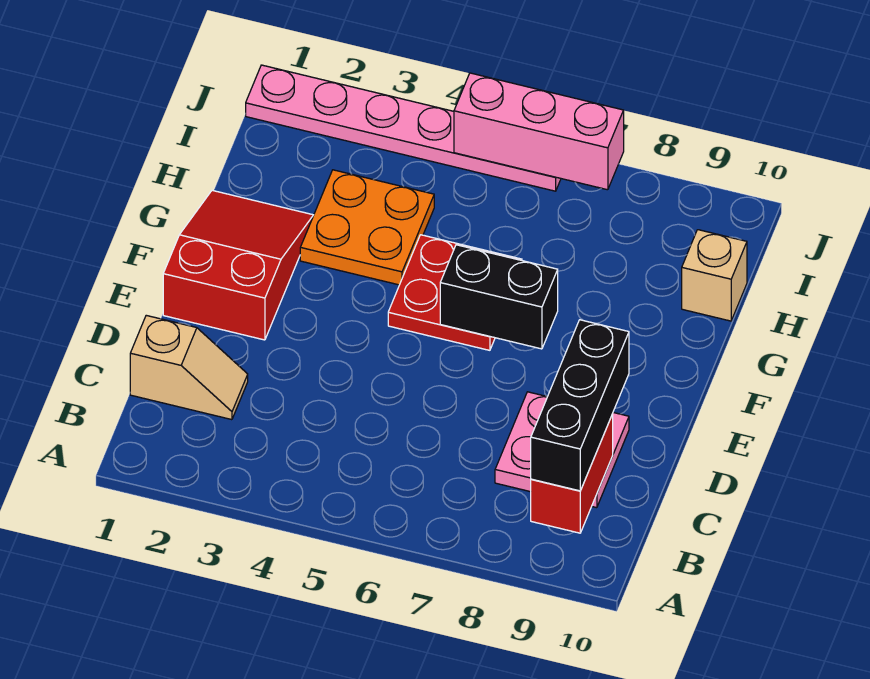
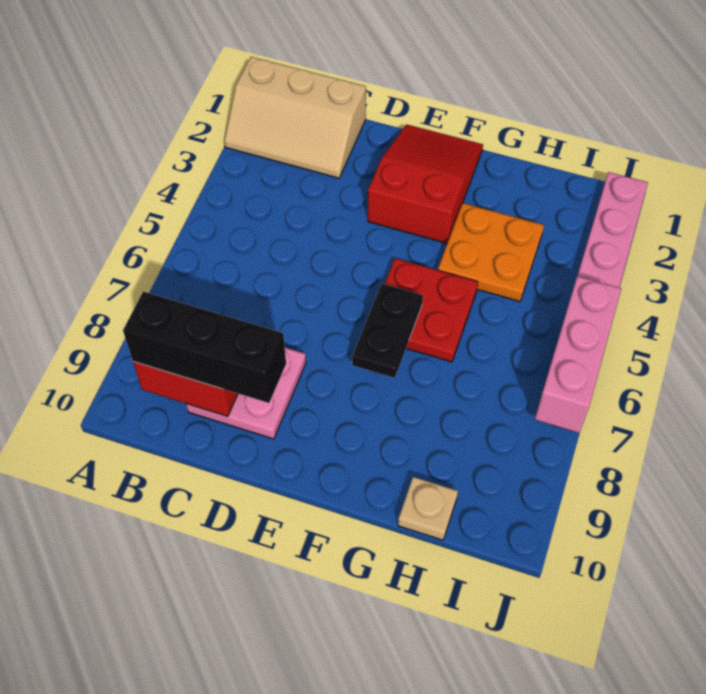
tan 1x2 slope [130,315,248,420] -> tan 2x3 slope [224,57,366,178]
red 2x3 slope [163,190,314,340] -> red 2x3 slope turned to [368,124,483,243]
black 1x2 brick [440,245,558,349] -> black 1x2 plate [352,284,423,378]
tan 1x1 brick [682,230,747,321] -> tan 1x1 plate [398,477,458,540]

